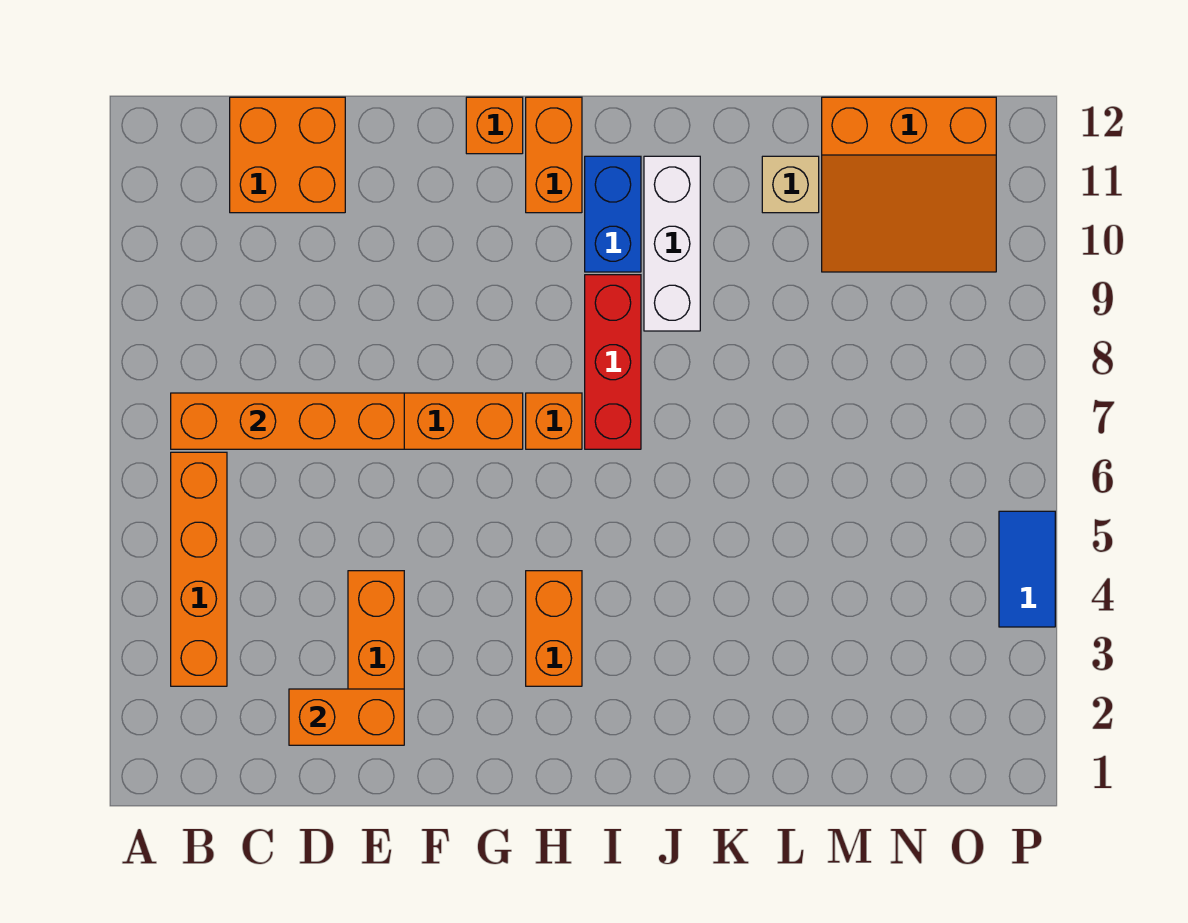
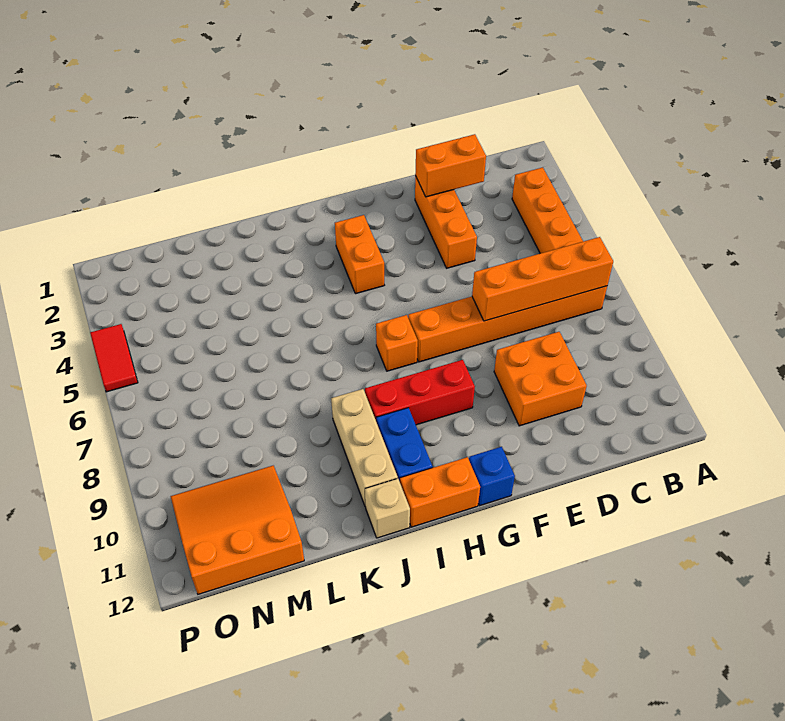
orange 2x2 brick [230,97,345,213] -> orange 2x2 brick moved to [494,332,587,426]
orange 1x1 brick [466,97,523,154] -> blue 1x1 brick [469,447,515,506]
orange 1x2 brick [526,97,582,213] -> orange 1x2 brick turned to [400,457,480,527]
red 1x3 brick [585,275,641,449] -> red 1x3 brick turned to [365,360,475,425]
white 1x3 brick [644,156,700,331] -> tan 1x3 brick [331,389,398,505]
tan 1x1 brick [762,156,819,213] -> tan 1x1 brick moved to [365,479,410,538]
blue 1x2 tile [999,511,1055,627] -> red 1x2 tile [90,324,138,392]

